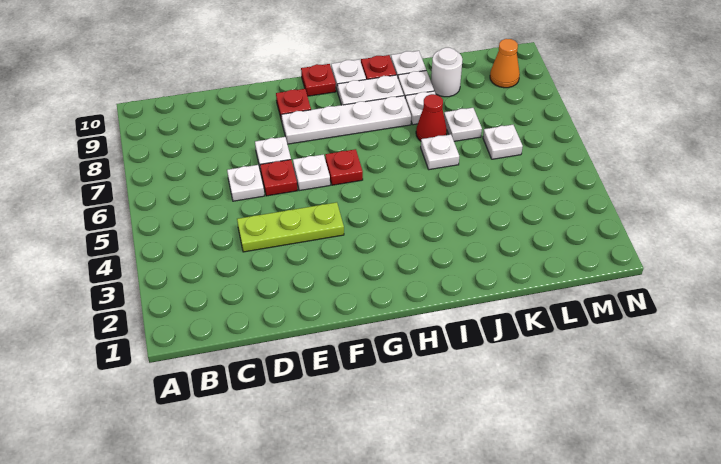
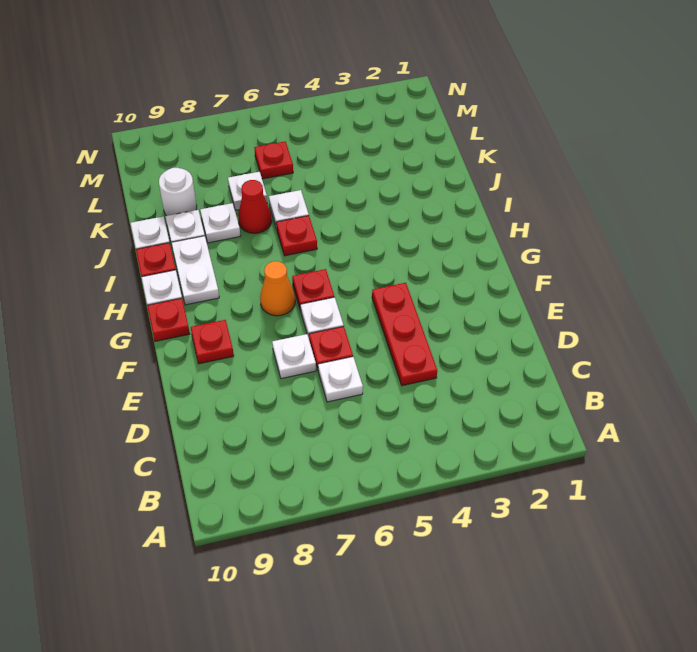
lime 1x3 plate [237,202,344,252] -> red 1x3 plate [372,283,437,386]
white 1x4 plate [281,96,411,144] -> none
none -> red 1x1 plate [276,216,317,256]
white 1x1 plate [483,125,523,159] -> red 1x1 plate [254,141,293,179]
orange 1x1 cone [490,39,520,88] -> orange 1x1 cone moved to [260,261,295,316]

